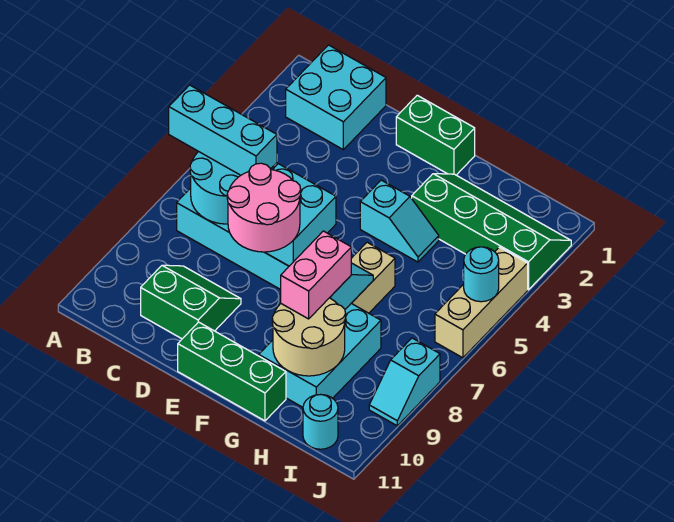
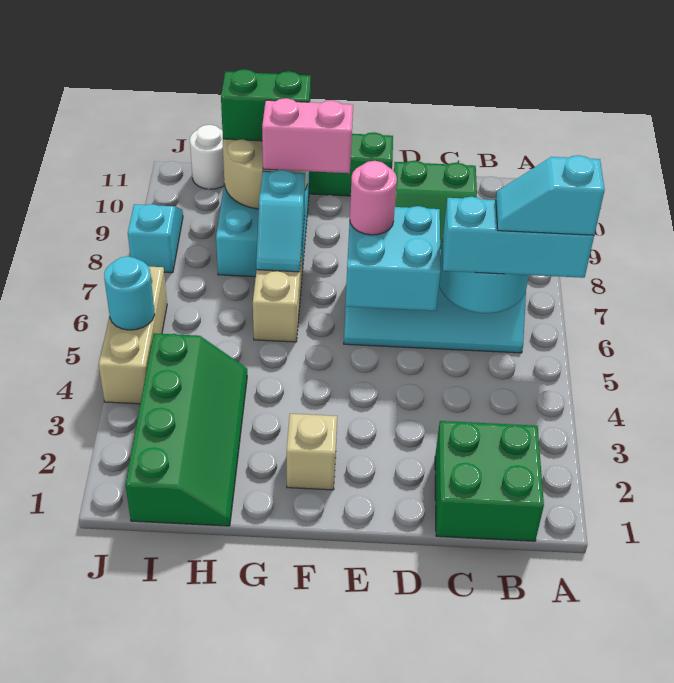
cyan 2x2 brick [286,45,386,150] -> green 2x2 brick [435,421,544,541]
pink 2x2 round brick [227,163,301,252] -> pink 1x1 round brick [350,161,397,235]
green 1x2 brick [396,95,475,175] -> green 1x2 brick moved to [221,69,311,141]
none -> tan 1x1 brick [287,414,337,490]
cyan 1x2 slope [360,180,439,262] -> cyan 1x2 slope moved to [496,155,605,235]
green 2x4 slope [412,174,571,290] -> green 2x4 slope turned to [125,333,247,526]
pink 1x2 brick [281,231,351,319] -> pink 1x2 brick turned to [262,98,353,173]
cyan 1x1 round brick [303,395,338,449] -> white 1x1 round brick [190,125,224,189]

